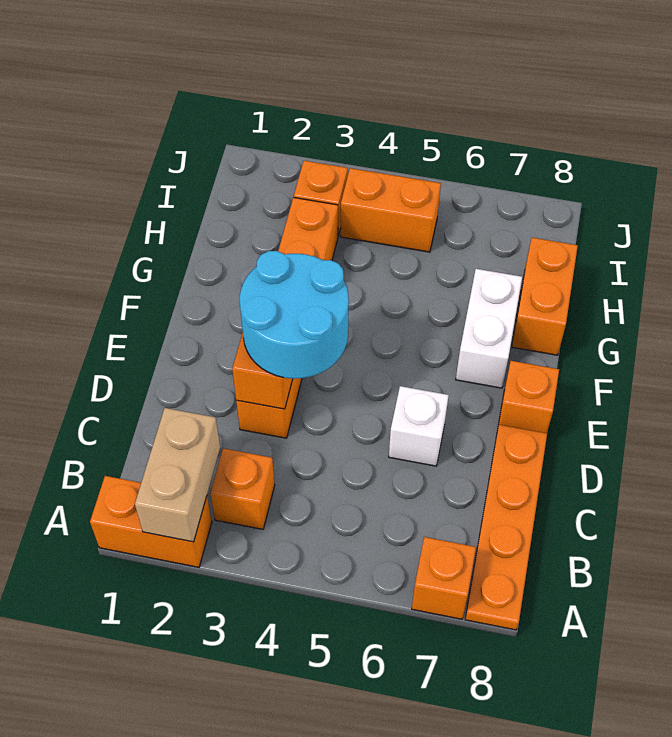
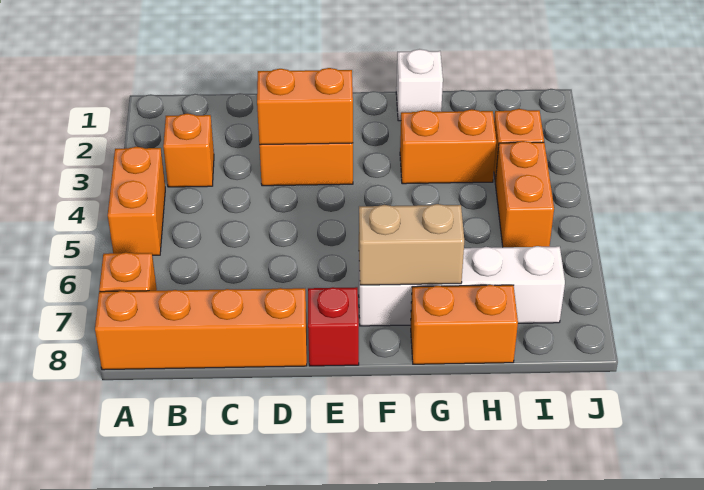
orange 1x2 brick [90,476,212,567] -> orange 1x2 brick moved to [108,147,165,255]
tan 1x2 brick [135,408,220,542] -> tan 1x2 brick moved to [359,204,464,285]
orange 1x4 plate [465,425,547,630] -> orange 1x4 brick [95,288,307,370]
cyan 2x2 round brick [240,251,349,379] -> none
white 1x1 brick [389,386,449,466] -> white 1x1 brick moved to [396,49,443,121]
orange 1x1 brick [499,361,559,433] -> red 1x1 brick [308,287,359,366]
white 1x2 brick [456,269,522,388] -> white 1x4 brick [359,246,565,326]

